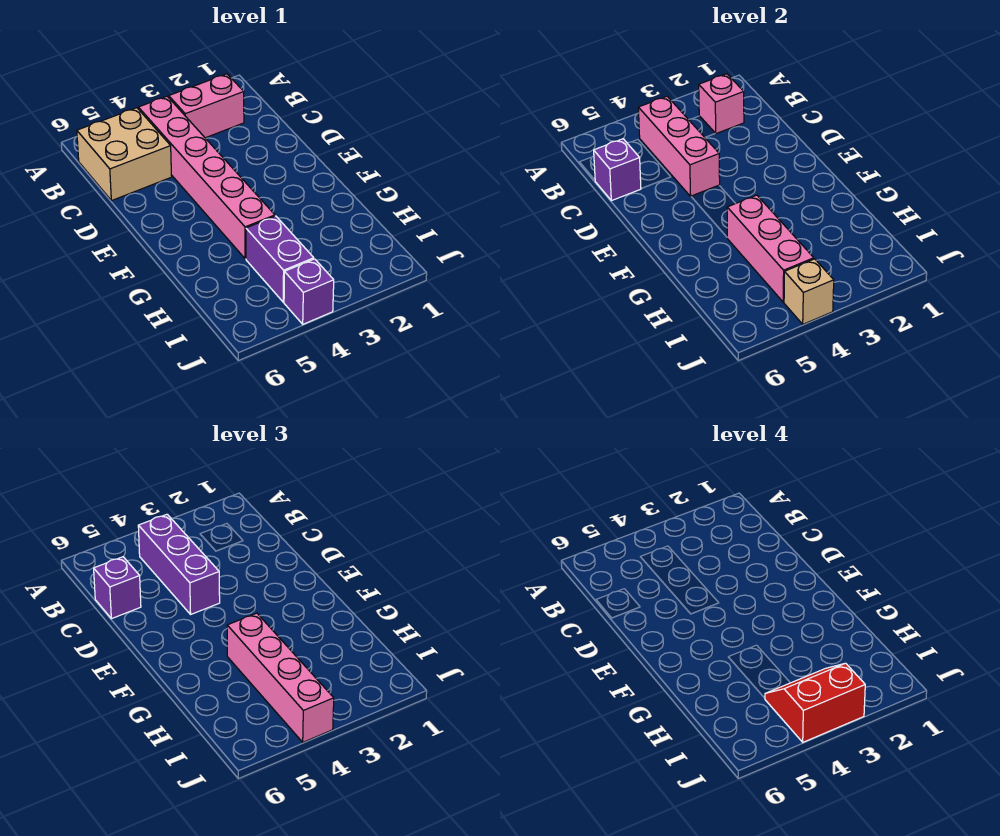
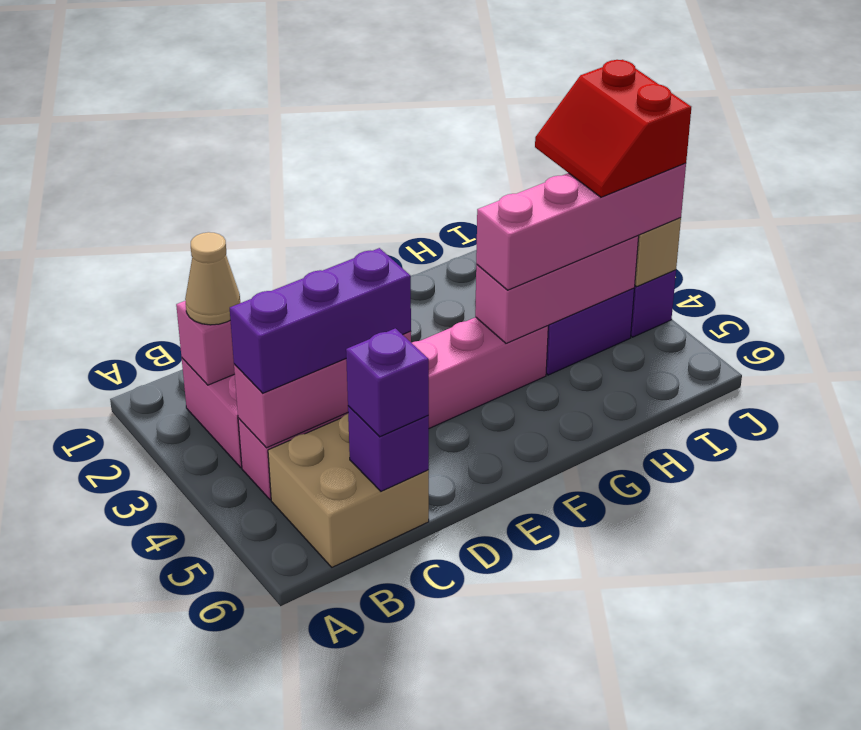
none -> tan 1x1 cone [185,232,240,325]

